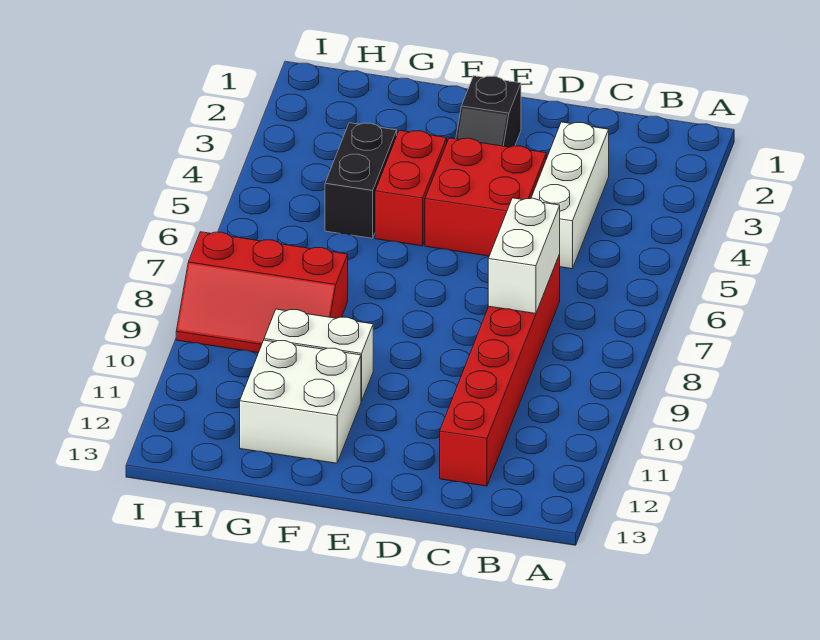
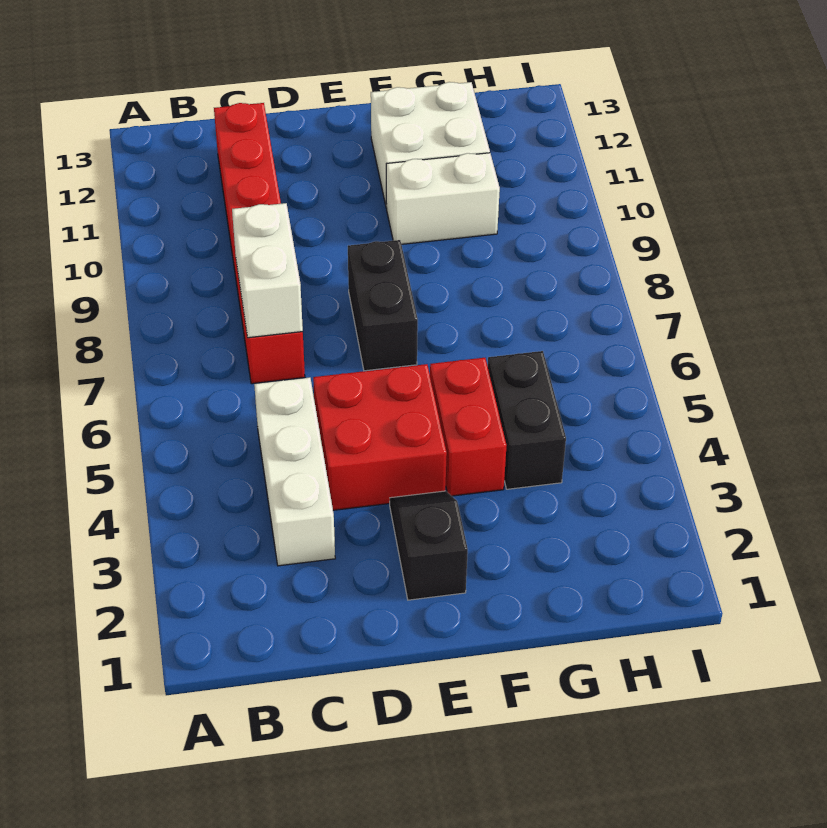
none -> black 1x2 brick [348,240,418,371]
red 2x3 slope [176,232,348,353] -> none

